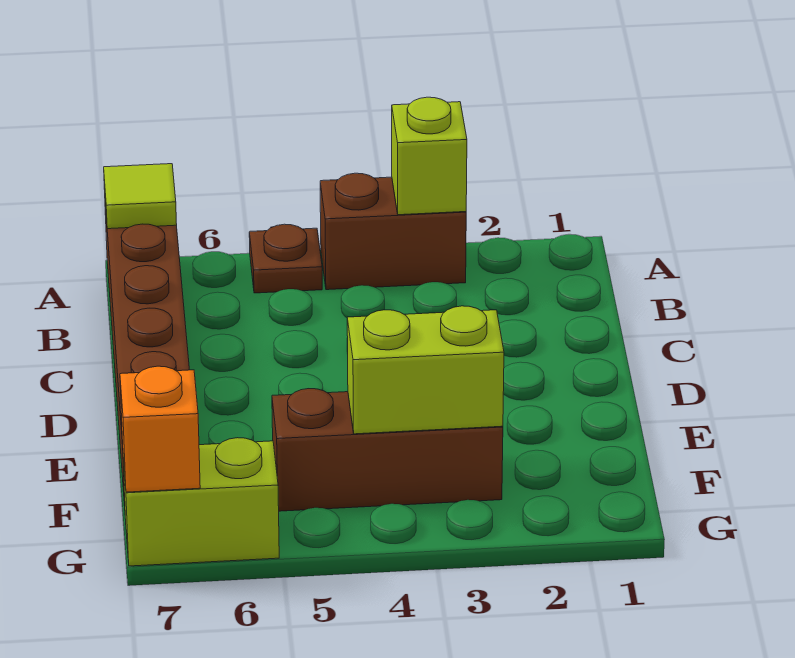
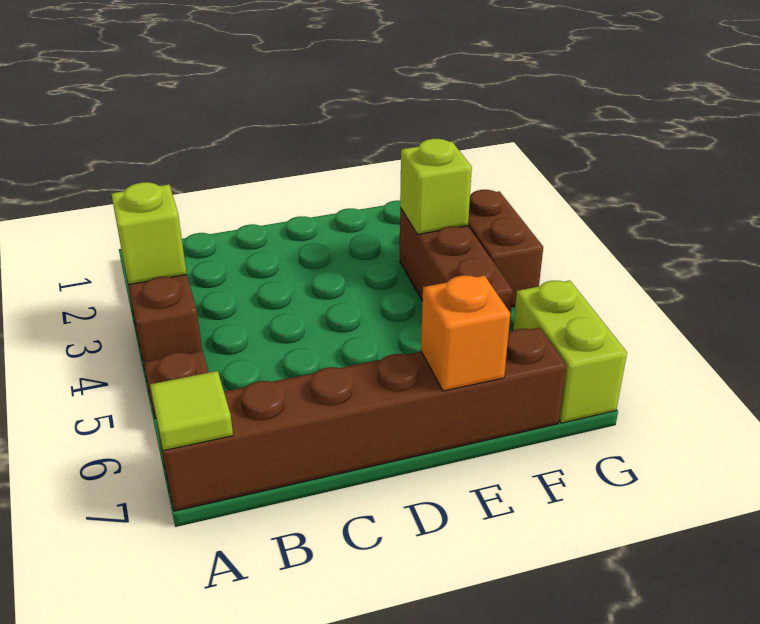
lime 1x2 brick [347,306,504,434] -> lime 1x1 brick [400,139,472,234]
none -> brown 1x2 brick [468,190,543,307]
orange 1x1 brick [120,366,200,492] -> orange 1x1 brick moved to [421,275,510,391]

